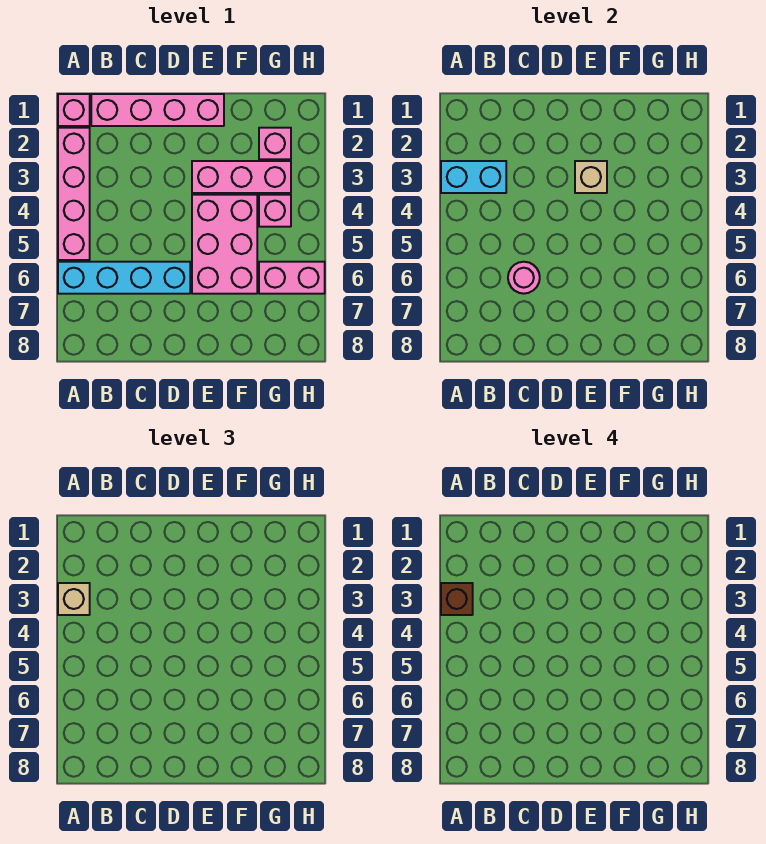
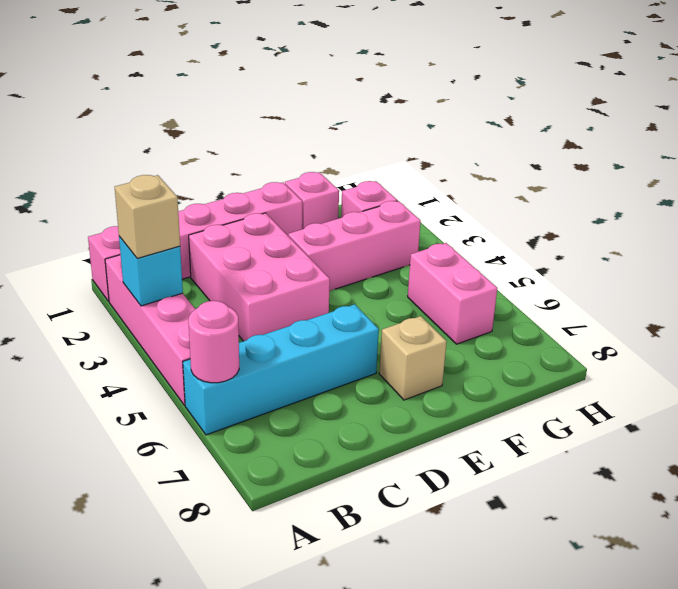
cyan 1x2 brick [441,161,506,193] -> cyan 1x1 brick [119,236,183,306]
brown 1x1 brick [441,583,473,615] -> none
pink 1x1 round brick [508,262,540,294] -> pink 1x1 round brick moved to [188,301,239,383]
tan 1x1 brick [575,161,607,193] -> tan 1x1 brick moved to [379,316,447,400]
pink 2x3 brick [192,195,257,294] -> pink 2x3 brick moved to [189,213,330,341]
pink 1x1 brick [259,195,291,227] -> pink 1x1 brick moved to [285,172,339,229]
pink 1x2 brick [259,262,325,294] -> pink 1x2 brick turned to [408,243,497,344]

